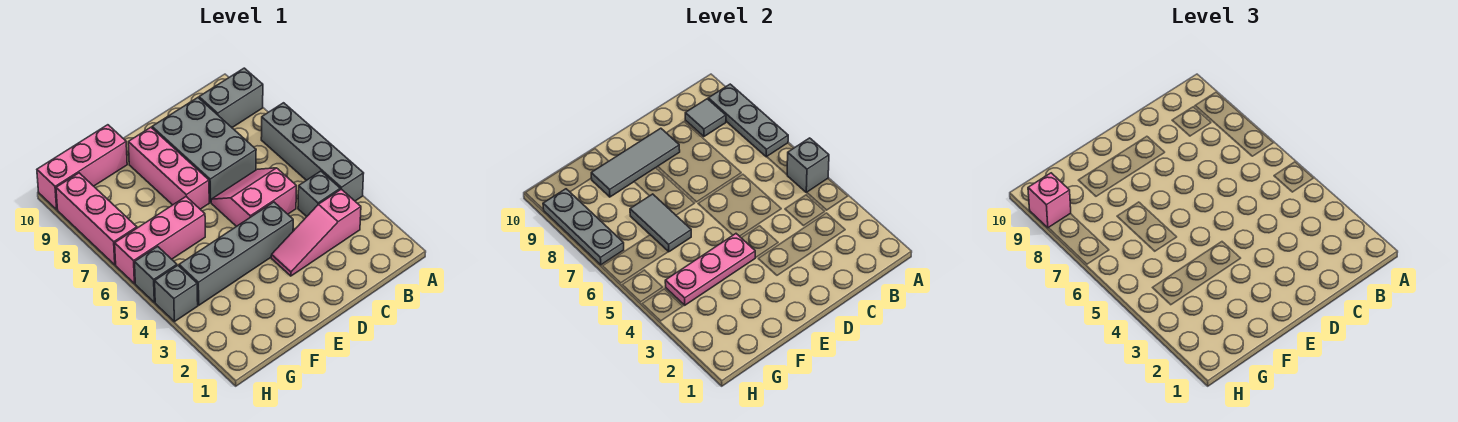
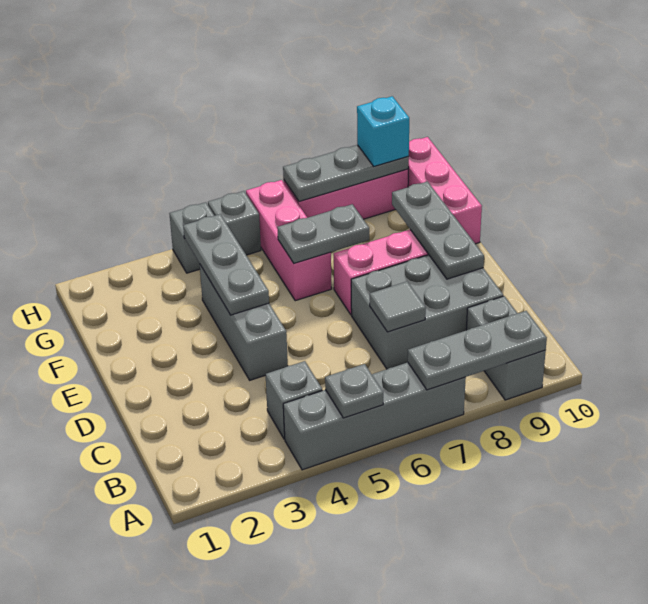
grey 1x1 brick [787,138,829,193] -> grey 1x1 plate [325,364,383,418]
pink 1x3 slope [271,189,361,276] -> none
grey 1x1 tile [685,99,726,137] -> grey 1x1 tile moved to [370,282,426,332]
pink 2x2 slope [211,168,296,227] -> none
grey 1x4 brick [179,202,293,305] -> grey 1x3 brick [200,265,288,380]
grey 1x3 tile [591,128,680,197] -> grey 1x3 plate [392,182,484,279]
pink 1x3 plate [665,234,755,305] -> grey 1x3 plate [183,214,269,315]
grey 1x2 tile [630,194,691,252] -> grey 1x2 plate [277,204,369,263]
pink 1x1 brick [1028,173,1071,228] -> cyan 1x1 brick [357,96,409,166]

